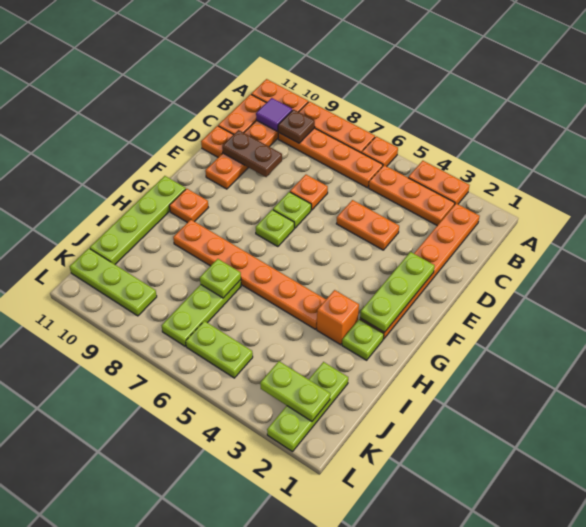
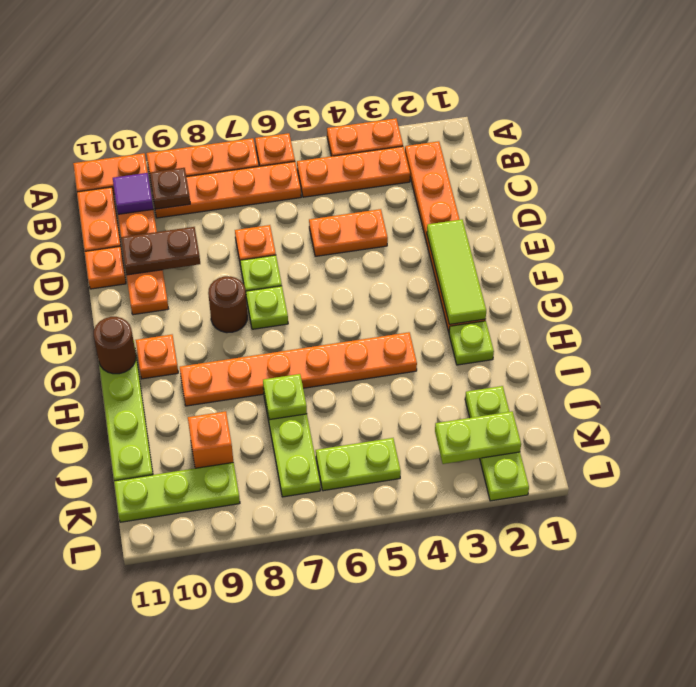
lime 1x3 plate [360,252,435,332] -> lime 1x3 tile [427,219,486,324]
none -> brown 1x1 round brick [208,276,247,333]
none -> brown 1x1 round brick [94,317,136,374]
orange 1x1 brick [317,290,359,345] -> orange 1x1 brick moved to [188,411,233,468]

